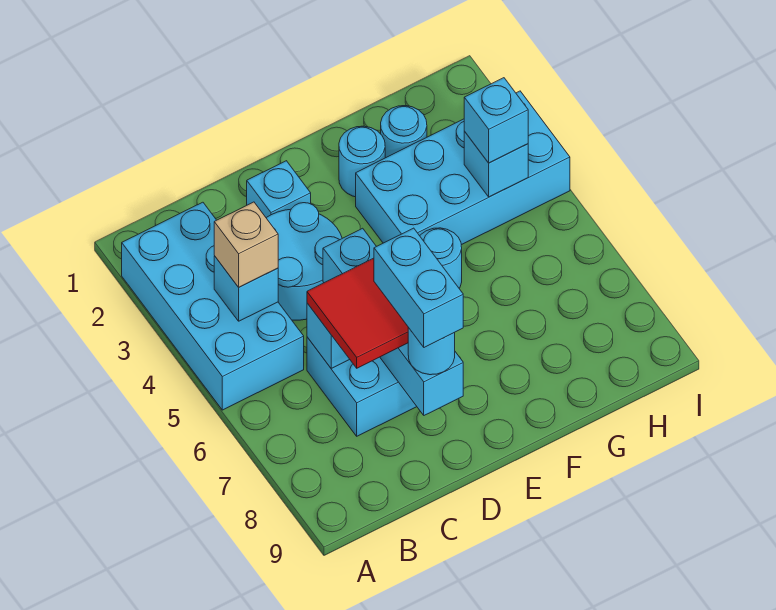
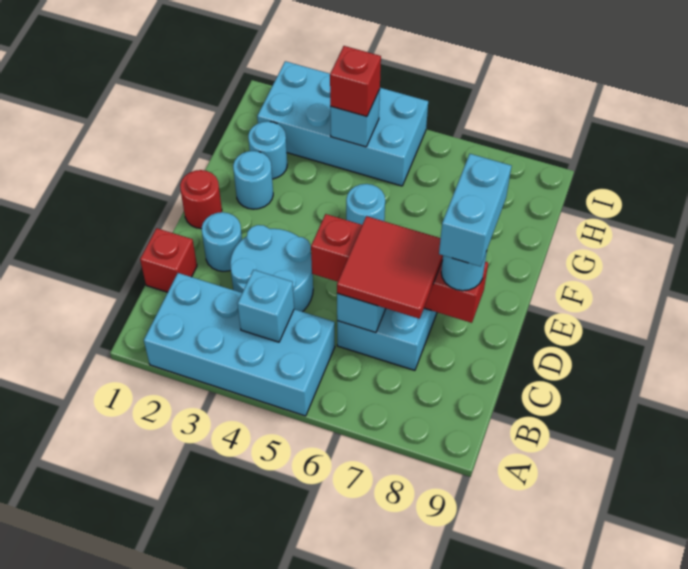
tan 1x1 brick [214,202,278,287] -> none
none -> red 1x1 brick [140,228,197,292]
cyan 1x1 brick [247,161,311,218] -> cyan 1x1 round brick [202,212,242,271]
cyan 1x4 brick [323,228,463,415] -> red 1x4 brick [311,214,488,323]
cyan 1x2 brick [374,228,463,347] -> cyan 1x2 brick turned to [439,154,512,267]
none -> red 1x1 round brick [180,170,222,229]
cyan 2x4 brick [356,91,570,245] -> cyan 2x4 brick turned to [257,61,428,186]
cyan 1x1 brick [464,78,528,163] -> red 1x1 brick [330,46,381,117]

